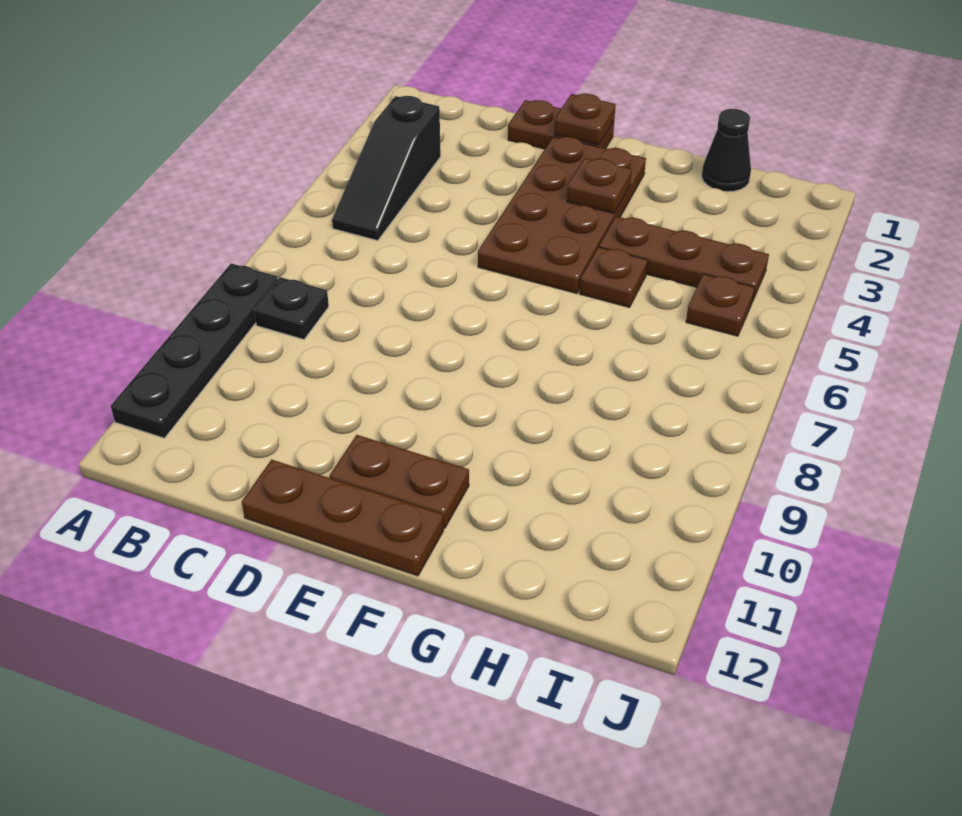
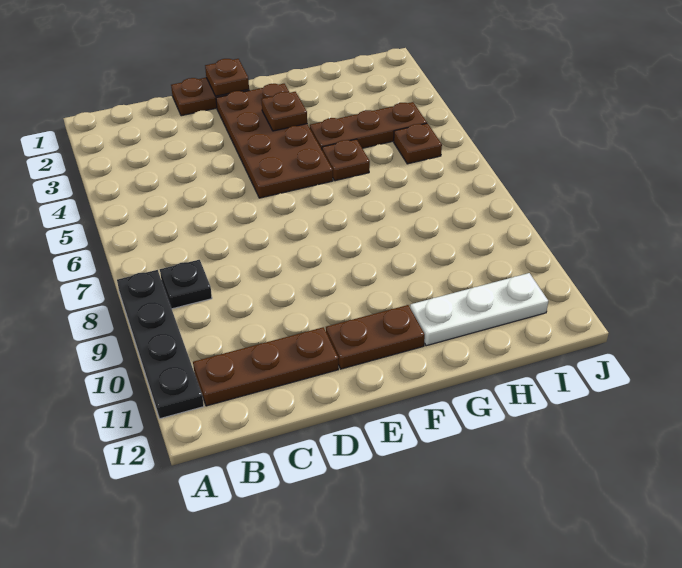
black 1x3 slope [332,96,441,241] -> none
brown 1x3 plate [242,460,444,576] -> brown 1x3 plate moved to [193,327,338,406]
none -> white 1x3 plate [410,273,548,346]
black 1x1 cone [702,109,751,192] -> none

